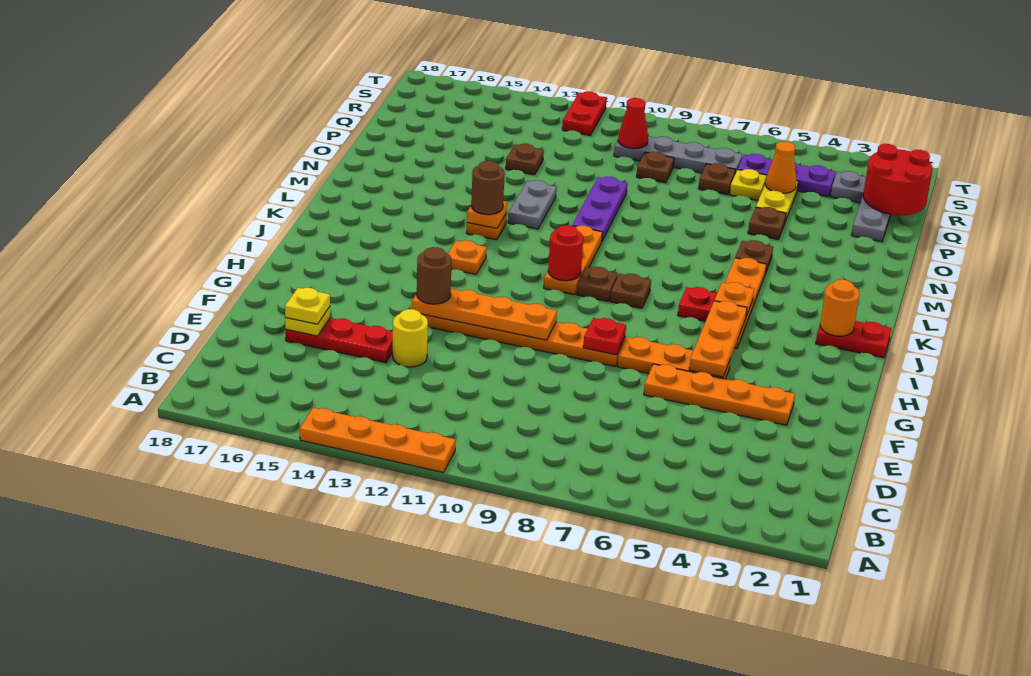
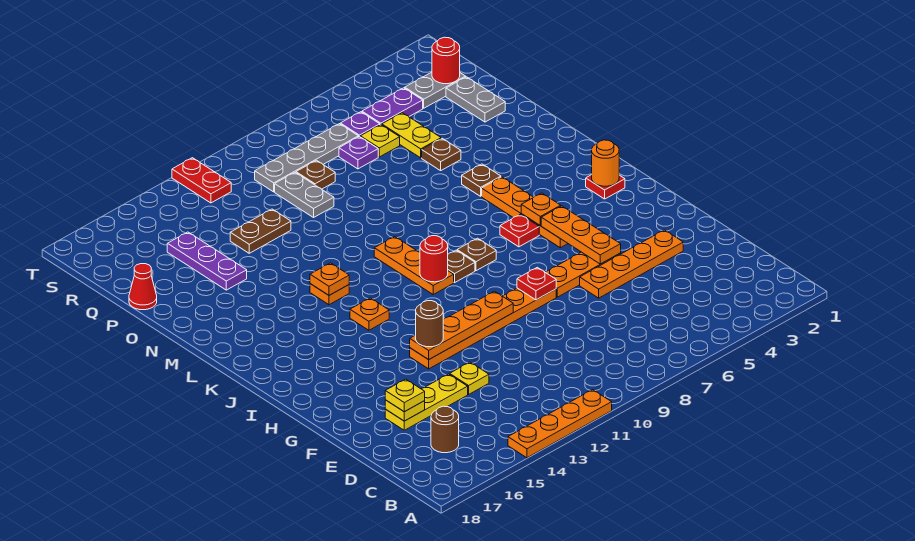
yellow 1x1 round brick [393,309,428,367] -> yellow 1x1 plate [450,362,489,394]
red 1x3 plate [286,318,393,363] -> yellow 1x3 plate [385,374,468,430]
red 1x2 plate [816,321,891,358] -> red 1x1 plate [586,175,625,199]
brown 1x1 round brick [471,161,505,215] -> brown 1x1 round brick moved to [431,406,459,453]
purple 1x3 plate [572,177,627,241] -> purple 1x3 plate moved to [167,232,247,290]
grey 1x2 plate [508,180,557,229] -> grey 1x2 plate moved to [275,173,334,217]
brown 1x1 plate [506,144,544,175] -> brown 1x2 plate [230,209,291,253]
red 2x2 round brick [863,144,933,215] -> red 1x1 round brick [432,37,460,84]
orange 1x1 cone [765,141,797,193] -> none
brown 1x1 plate [698,163,736,195] -> purple 1x1 plate [339,137,378,169]
red 1x1 cone [618,98,648,149] -> red 1x1 cone moved to [129,264,157,310]

